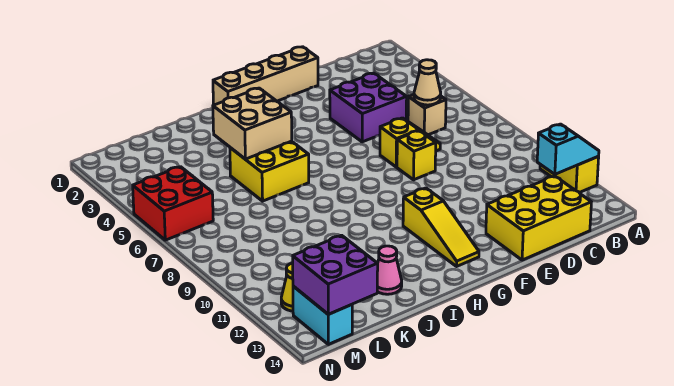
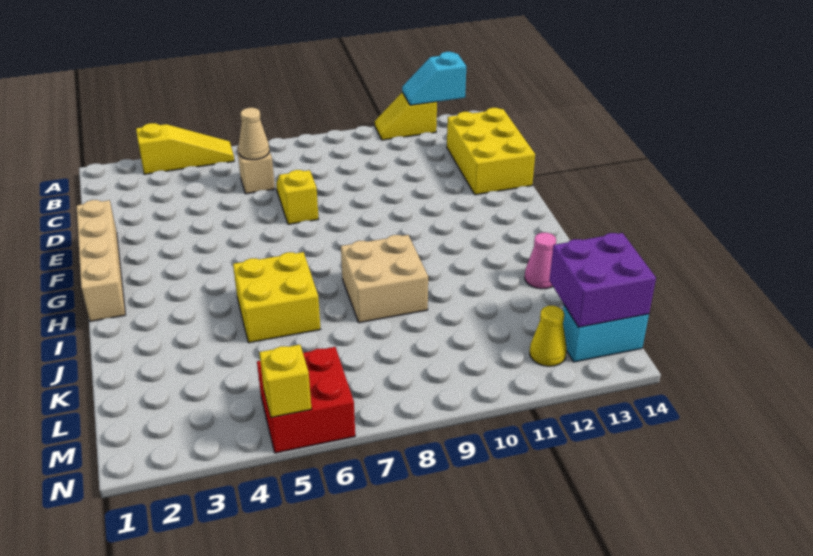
cyan 1x2 slope [537,124,599,174] -> cyan 1x2 slope turned to [402,52,466,105]
purple 2x2 brick [330,73,407,142] -> none
yellow 1x1 brick [397,131,436,180] -> yellow 1x1 brick moved to [259,345,312,417]
yellow 1x3 slope [403,188,479,266] -> yellow 1x3 slope moved to [136,123,234,174]
tan 2x2 brick [213,88,292,159] -> tan 2x2 brick moved to [341,235,428,323]

